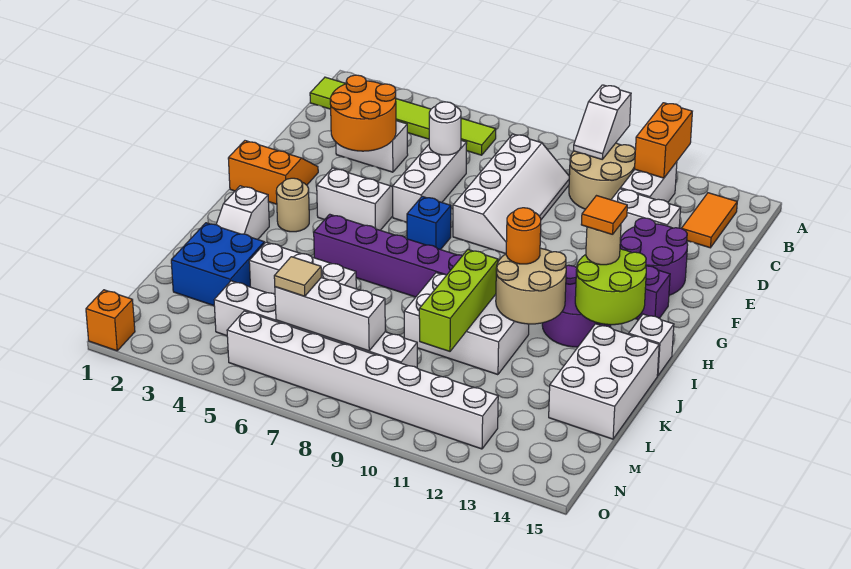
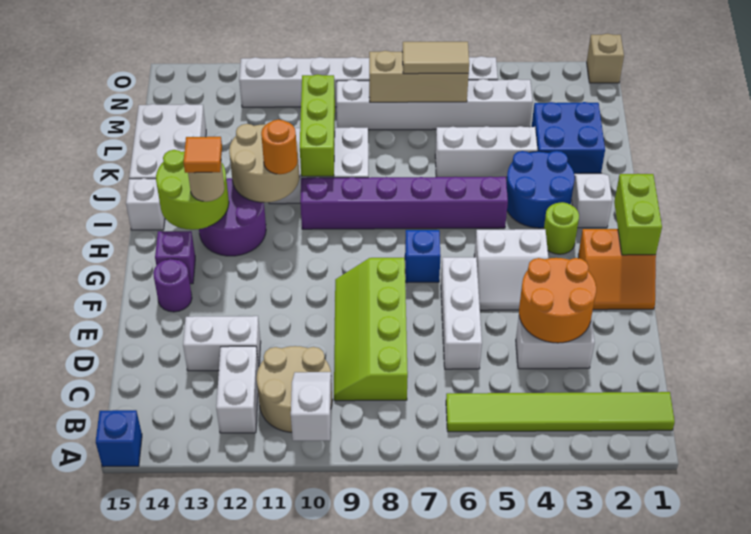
orange 1x2 brick [635,103,692,178] -> none
none -> blue 1x1 brick [96,410,142,467]
orange 1x2 tile [682,193,737,248] -> none
white 2x4 slope [453,134,569,254] -> lime 2x4 slope [334,258,408,401]
white 1x1 round brick [429,102,461,155] -> none
purple 2x2 round brick [620,218,688,295] -> purple 1x1 round brick [153,259,192,312]
none -> lime 1x2 brick [614,174,662,255]
tan 1x1 round brick [276,178,309,232] -> lime 1x1 round brick [544,202,579,254]
none -> blue 2x2 round brick [506,151,575,228]
white 1x3 brick [275,278,385,351] -> tan 1x3 brick [369,51,469,102]
tan 1x1 tile [274,257,321,296] -> tan 1x2 tile [402,42,469,74]
orange 1x1 brick [86,290,135,351] -> tan 1x1 brick [587,34,624,83]

